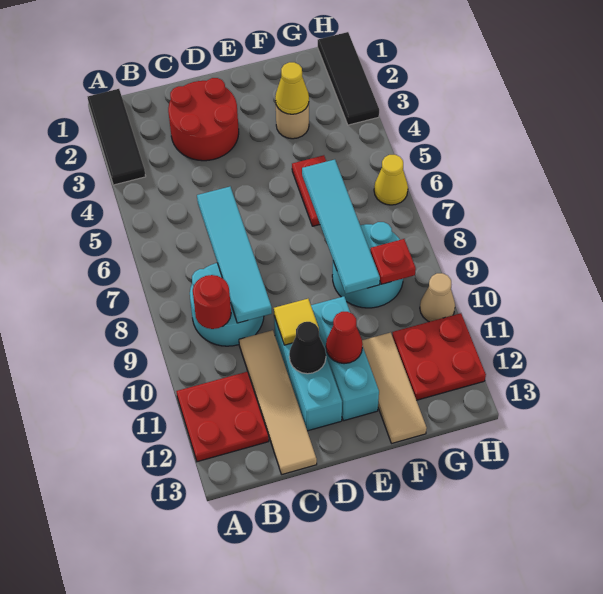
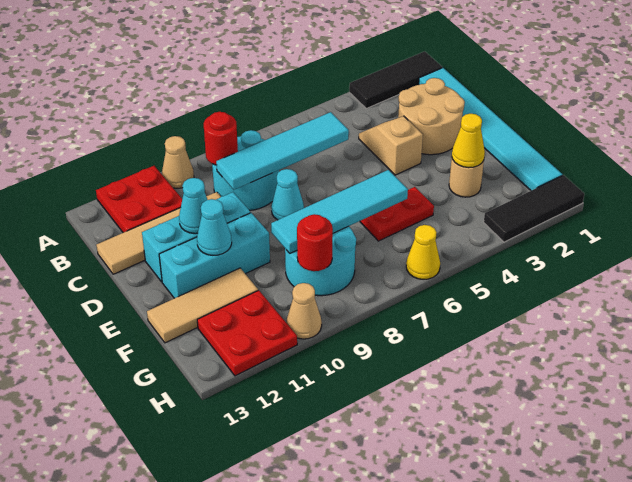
none -> tan 1x1 cone [162,136,194,188]
none -> cyan 1x6 tile [419,68,562,191]
red 2x2 round brick [168,78,239,161] -> tan 2x2 round brick [398,78,465,155]
none -> tan 1x2 slope [359,116,423,175]
none -> cyan 1x1 cone [271,169,304,220]
yellow 1x1 tile [274,299,319,345] -> none
black 1x1 cone [289,322,326,374] -> cyan 1x1 cone [179,178,208,234]
red 1x1 cone [326,312,363,364] -> cyan 1x1 cone [197,199,232,255]
red 1x1 plate [370,239,416,284] -> red 1x1 round brick [297,214,333,271]

